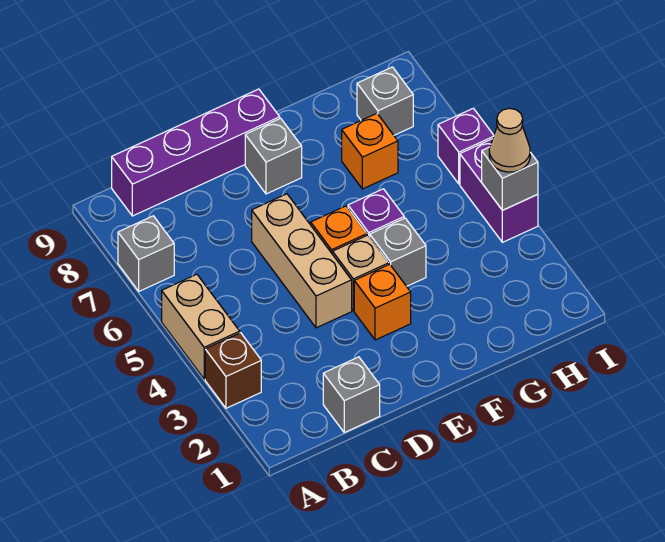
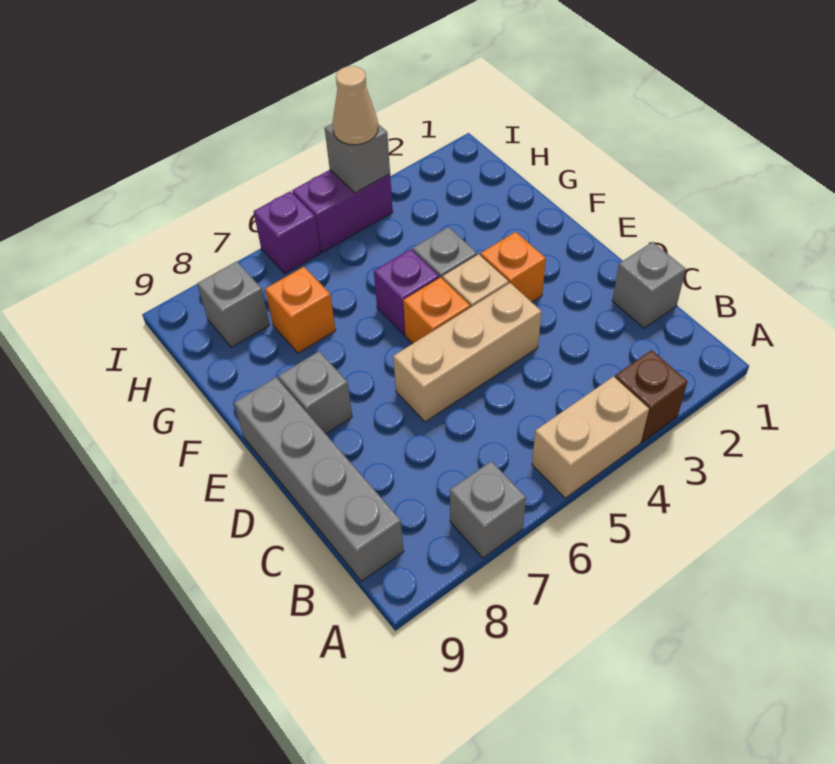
purple 1x4 brick [112,89,280,216] -> grey 1x4 brick [234,377,404,581]

